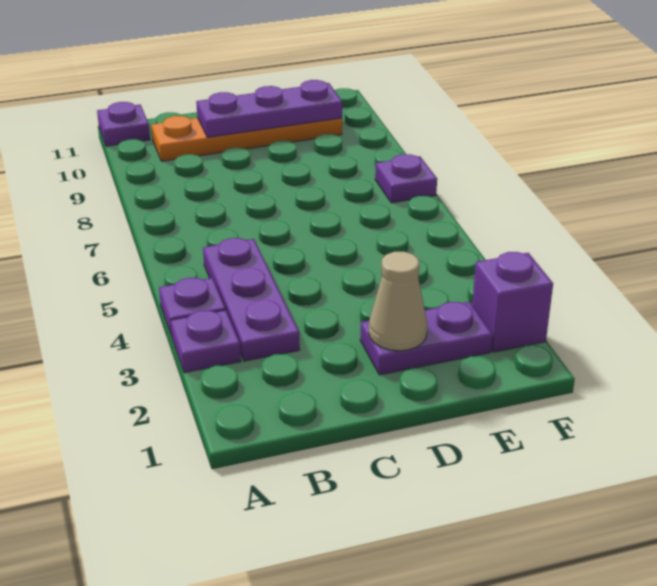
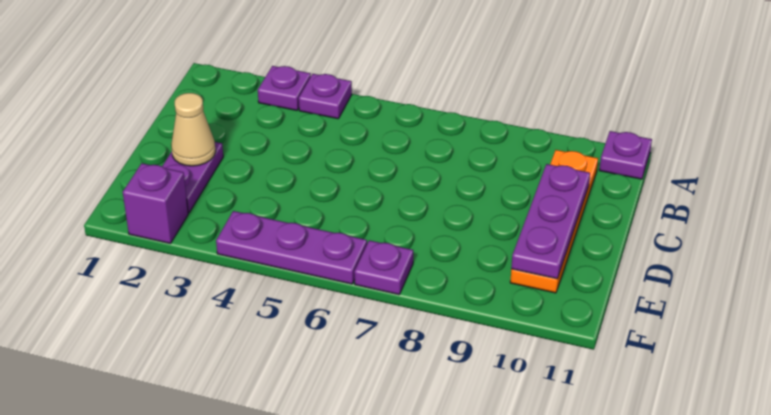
purple 1x3 plate [203,238,300,361] -> purple 1x3 plate moved to [216,211,367,284]

